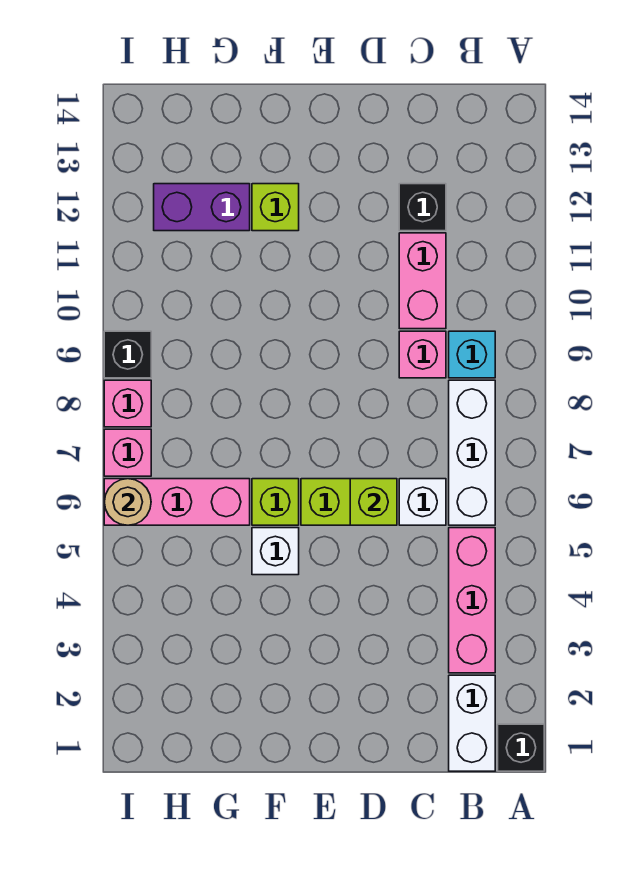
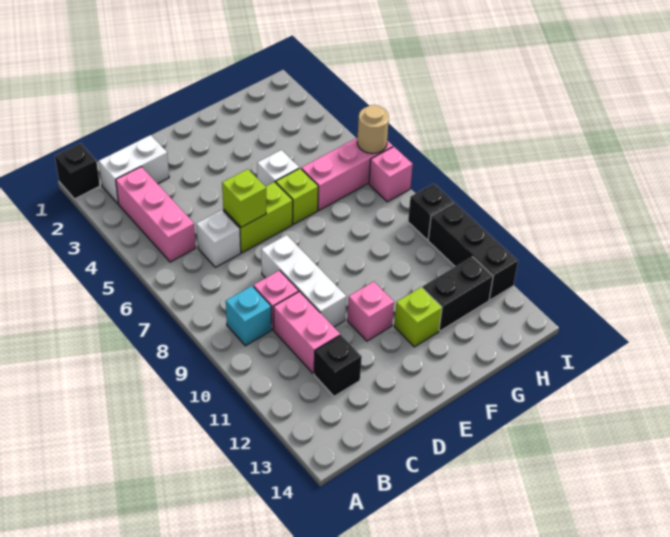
white 1x2 brick [449,675,495,771] -> white 1x2 brick turned to [99,135,169,204]
white 1x3 brick [449,380,495,525] -> white 1x3 brick moved to [261,235,346,327]
purple 1x2 brick [154,184,250,231] -> black 1x2 brick [422,257,493,331]
pink 1x1 brick [104,380,151,427] -> pink 1x1 brick moved to [347,282,394,341]
none -> black 1x3 brick [428,203,518,300]

